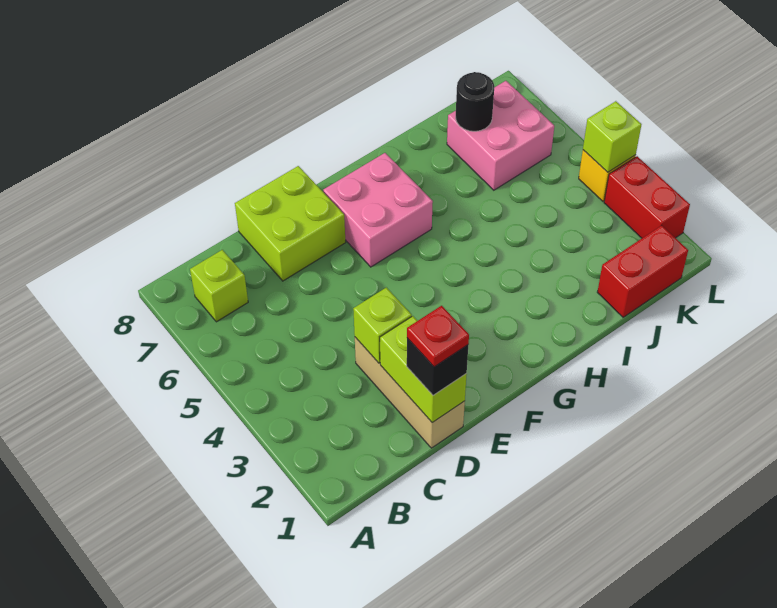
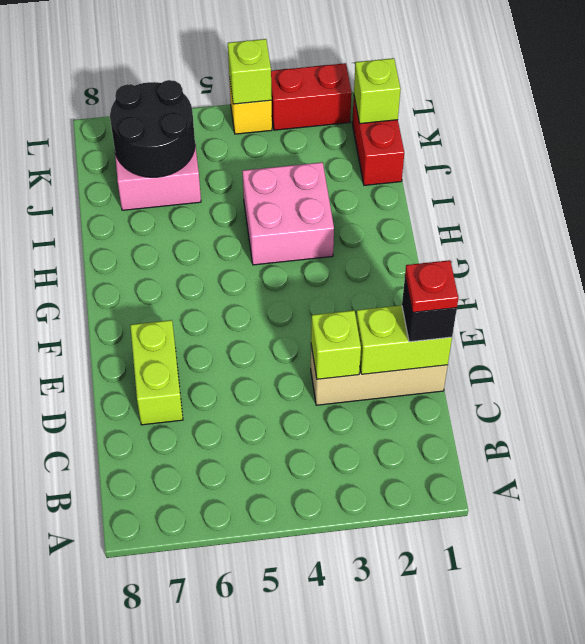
lime 1x1 brick [190,250,248,322] -> lime 1x1 brick moved to [354,58,401,124]
lime 2x2 brick [235,166,346,281] -> lime 1x2 brick [130,320,183,425]
pink 2x2 brick [323,153,433,267] -> pink 2x2 brick moved to [242,162,334,265]
black 1x1 round brick [456,72,494,131] -> black 2x2 round brick [110,80,195,177]

